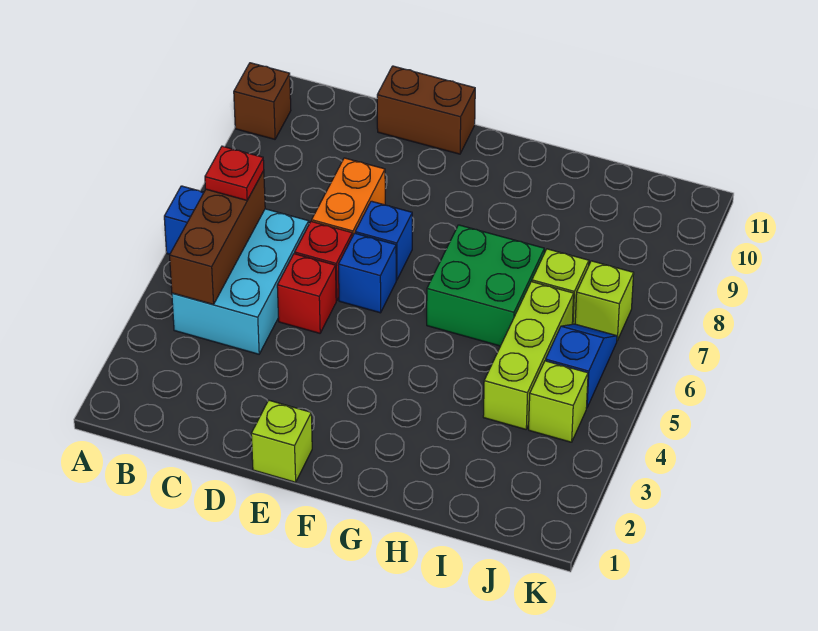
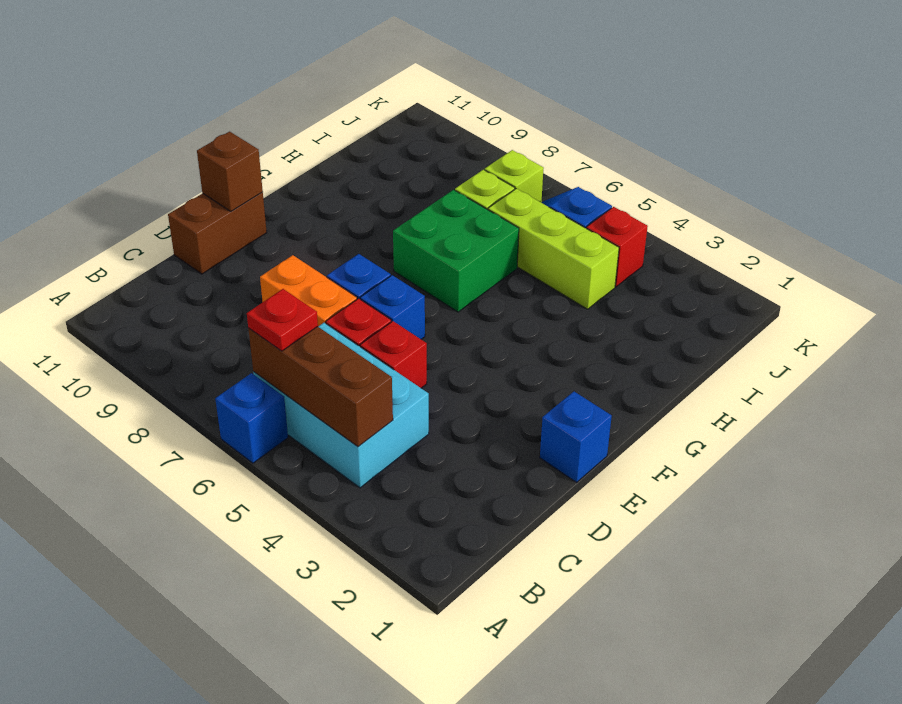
brown 1x1 brick [234,63,291,139] -> brown 1x1 brick moved to [197,132,263,211]
lime 1x1 brick [251,400,312,482] -> blue 1x1 brick [540,392,612,482]
lime 1x1 brick [529,361,588,442] -> red 1x1 brick [586,207,648,287]

